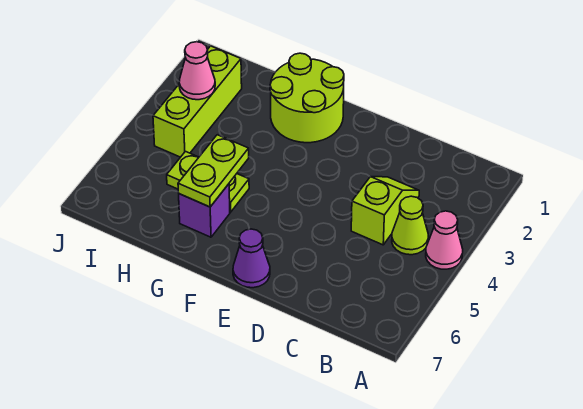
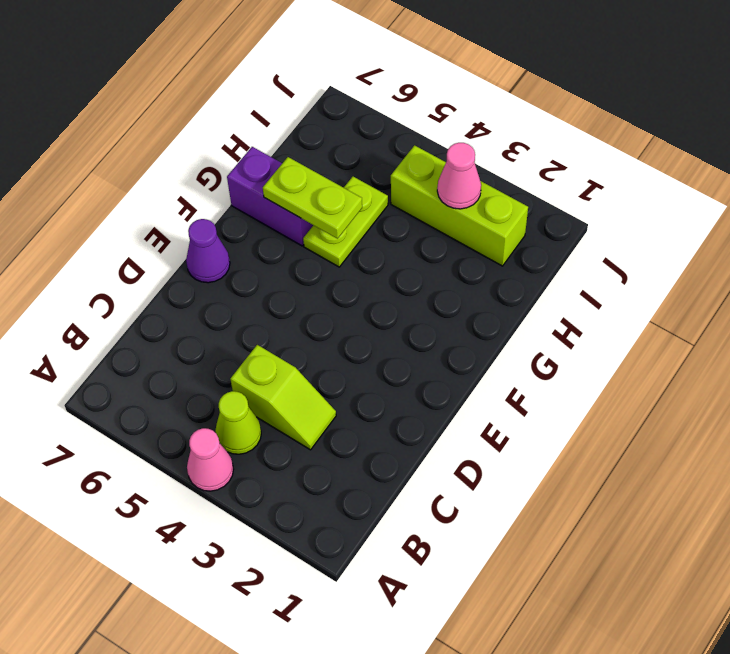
lime 2x2 round brick [270,53,344,143] -> none
purple 1x1 brick [179,184,230,237] -> purple 1x2 brick [227,147,313,246]

